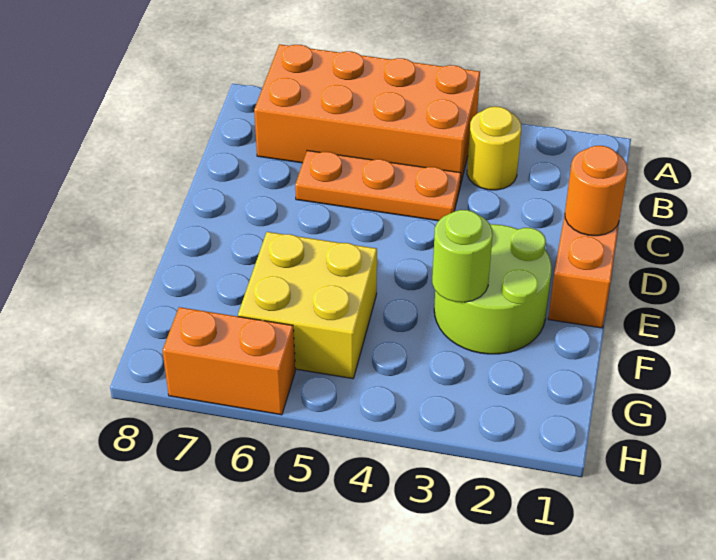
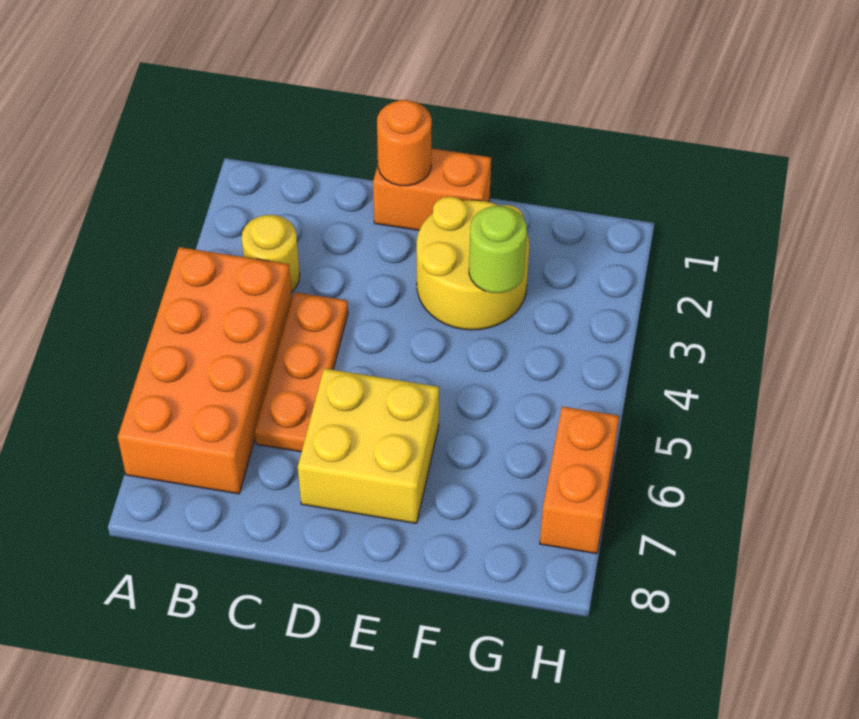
lime 2x2 round brick [434,224,552,354] -> yellow 2x2 round brick [417,196,529,330]
yellow 2x2 brick [238,232,377,379] -> yellow 2x2 brick moved to [298,368,439,524]

